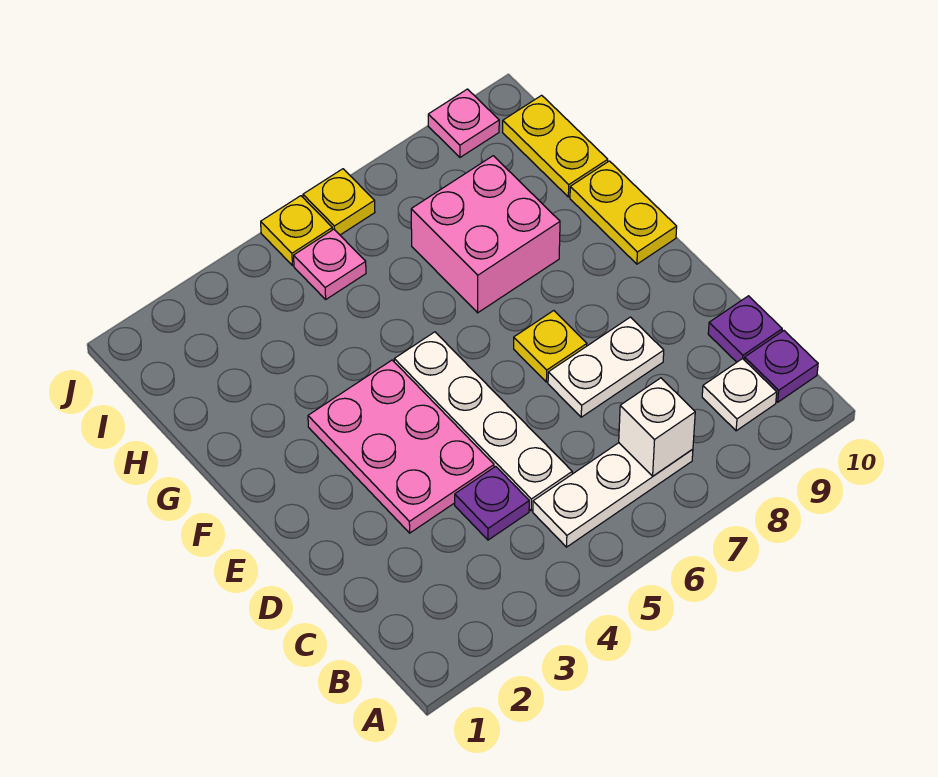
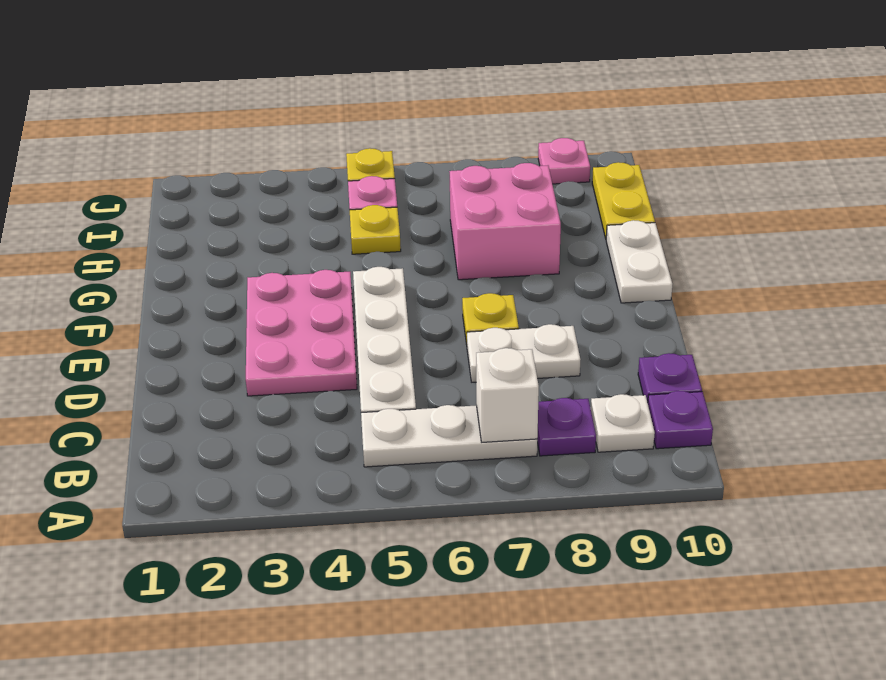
purple 1x1 plate [455,466,529,540] -> purple 1x1 plate moved to [537,398,596,456]
yellow 1x2 plate [570,161,677,264] -> white 1x2 plate [606,220,672,303]
yellow 1x1 plate [303,169,375,235] -> yellow 1x1 plate moved to [350,205,401,254]

